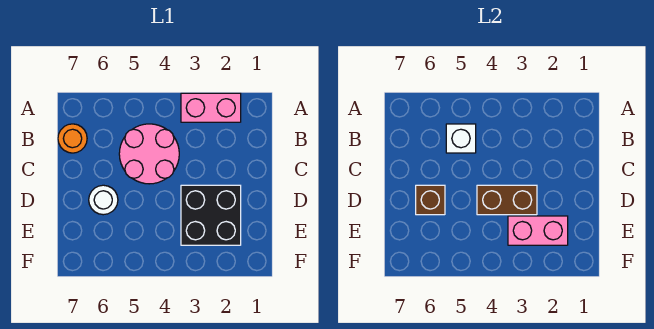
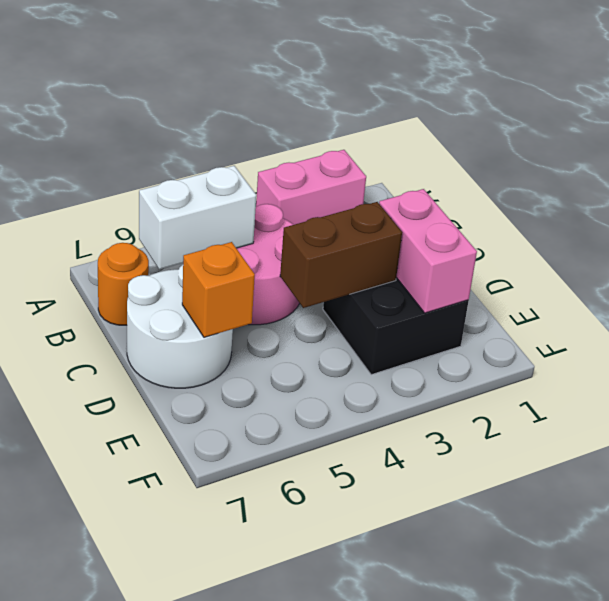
white 1x1 brick [446,124,476,153] -> white 1x2 brick [139,166,256,270]
white 1x1 round brick [89,185,118,215] -> white 2x2 round brick [127,265,233,388]
brown 1x1 brick [416,185,445,215] -> orange 1x1 brick [182,242,255,338]
pink 1x2 brick [508,216,568,245] -> pink 1x2 brick turned to [379,189,477,313]

